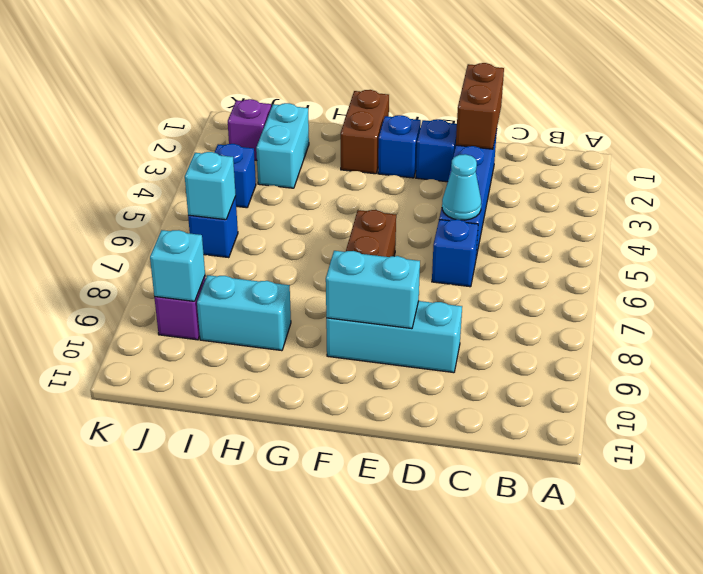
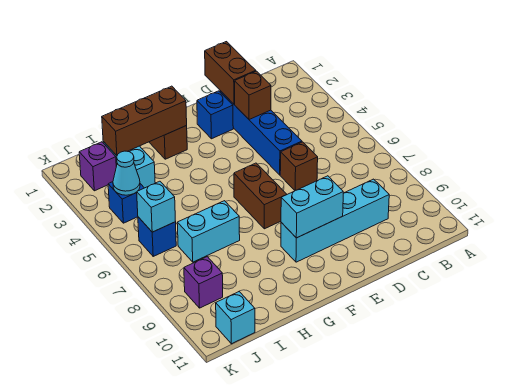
none -> brown 1x1 brick [235,71,271,120]
cyan 1x1 cone [442,154,481,220] -> cyan 1x1 cone moved to [113,151,140,195]
blue 1x1 brick [432,219,478,287] -> brown 1x1 brick [280,142,318,190]
cyan 1x3 brick [326,301,462,373] -> cyan 1x4 brick [281,179,389,262]
blue 1x1 brick [378,115,421,178] -> none
none -> brown 1x3 brick [102,86,187,156]
cyan 1x2 brick [197,275,291,351] -> cyan 1x2 brick moved to [177,201,240,262]
cyan 1x1 brick [150,230,205,301] -> cyan 1x1 brick moved to [216,292,255,344]

